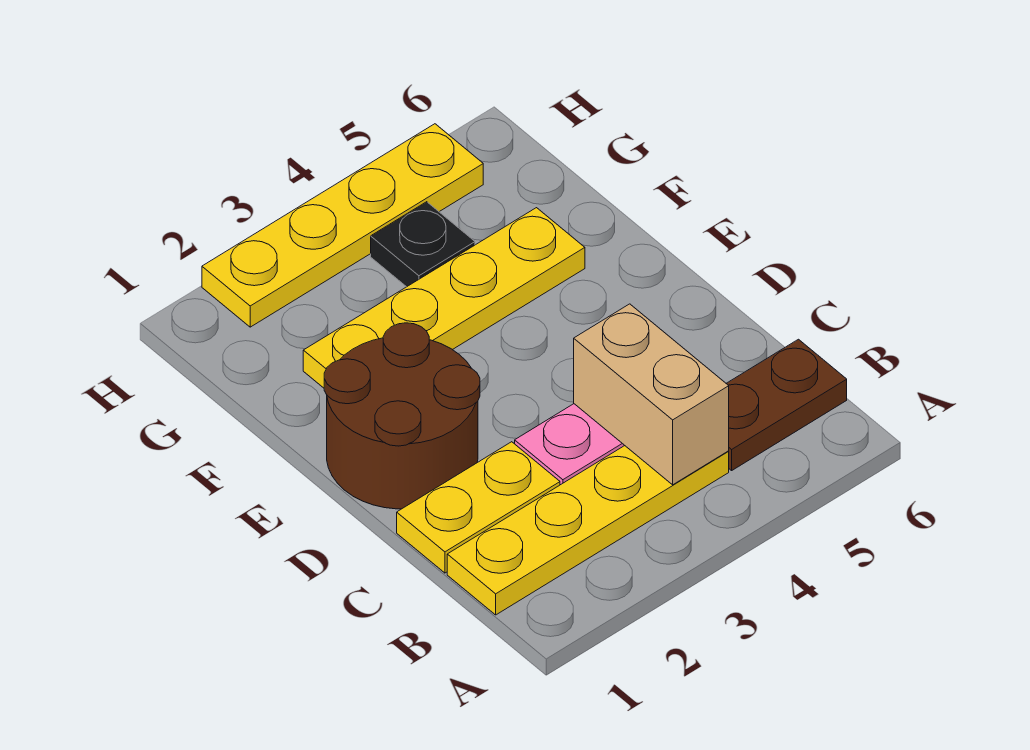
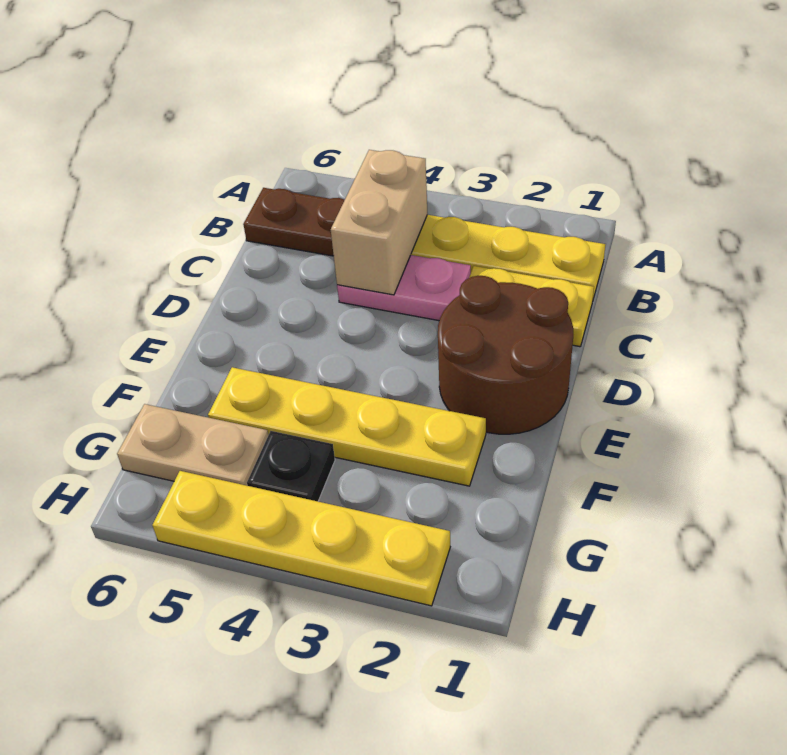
none -> tan 1x2 plate [117,404,268,486]

